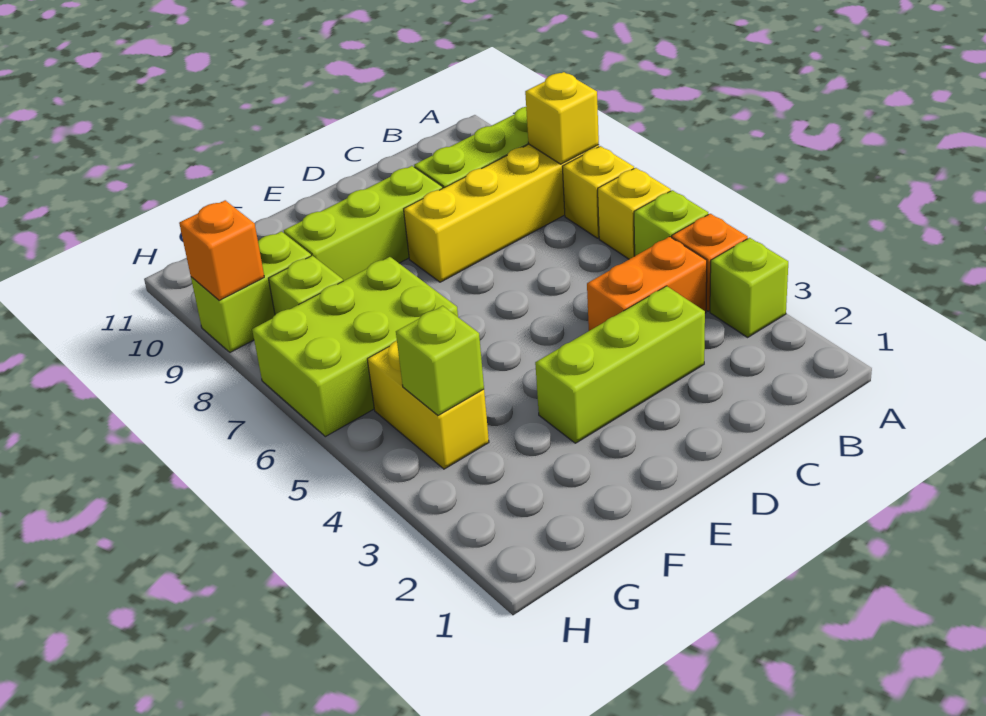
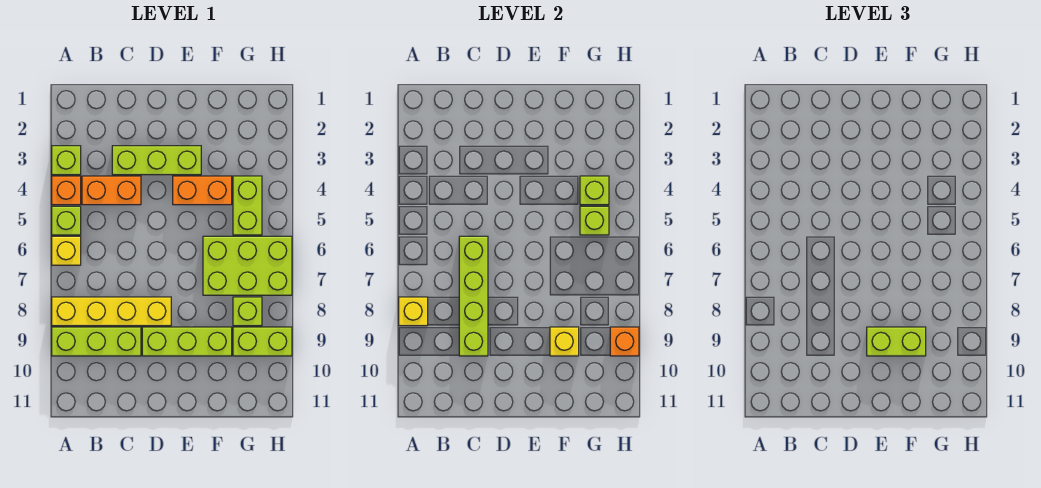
yellow 1x1 brick [562,146,634,238] -> yellow 1x1 brick moved to [550,327,579,356]
none -> lime 1x4 brick [459,236,488,356]
none -> orange 1x2 brick [173,176,232,205]
none -> lime 1x2 brick [867,327,926,356]
yellow 1x2 brick [367,341,489,469] -> lime 1x2 brick [233,176,262,235]
none -> lime 1x1 brick [580,206,609,235]

